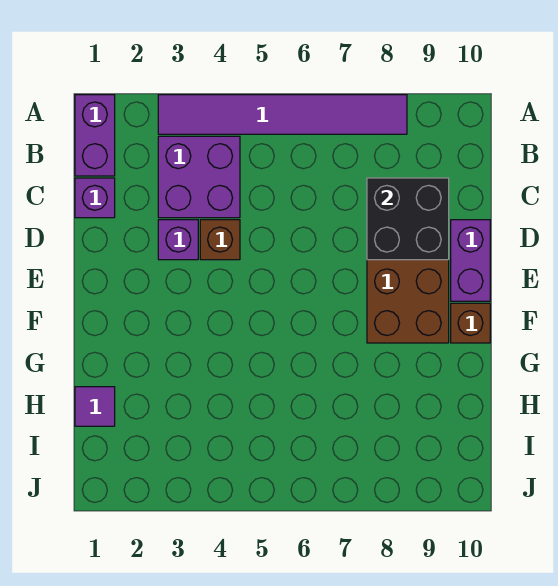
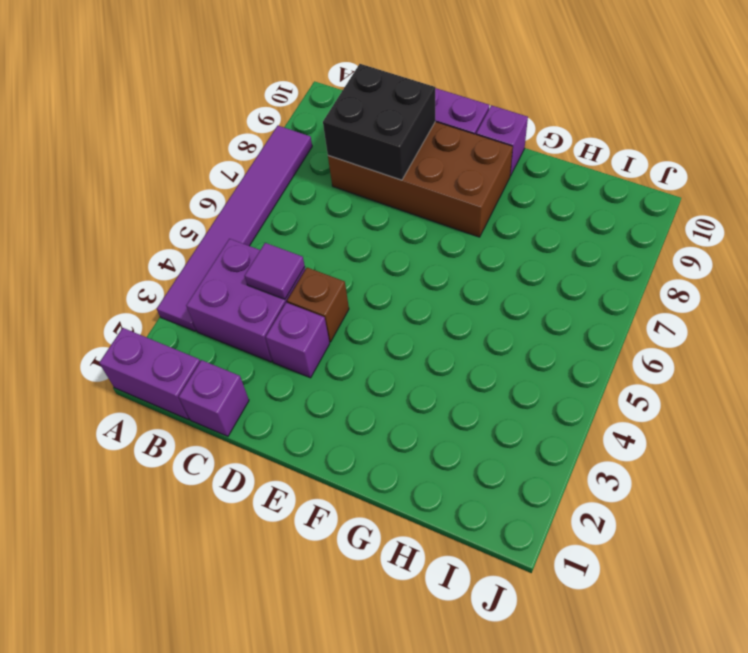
brown 1x1 brick [451,303,490,343] -> purple 1x1 brick [476,105,528,176]
purple 1x1 tile [75,387,115,426] -> purple 1x1 tile moved to [245,243,305,299]

